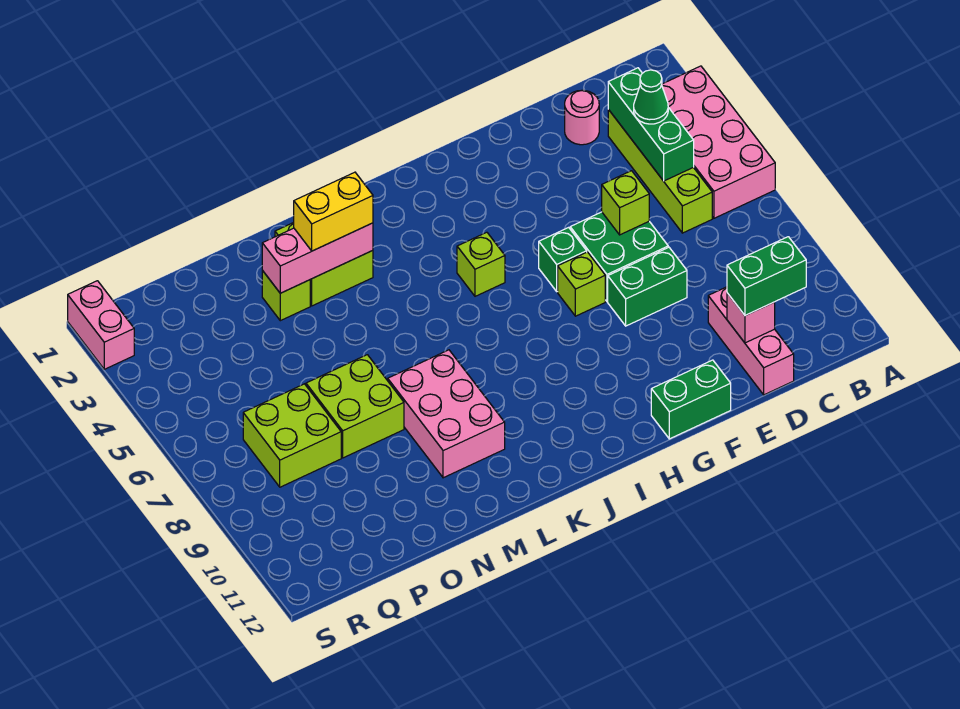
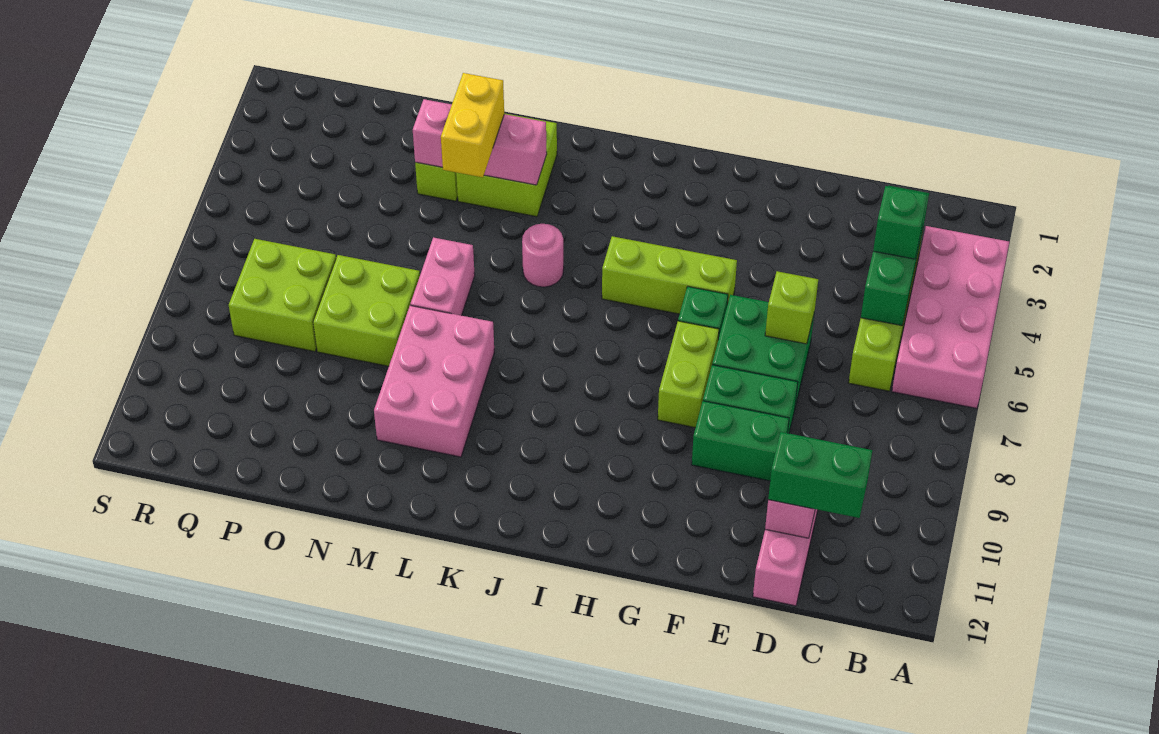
green 1x1 cone [634,70,668,124] -> green 1x1 brick [873,186,927,259]
pink 1x1 round brick [565,90,599,145] -> pink 1x1 round brick moved to [522,224,564,287]
green 1x2 brick [651,360,731,439] -> green 1x2 brick moved to [692,401,789,481]
lime 1x1 brick [558,252,605,316] -> lime 1x2 brick [658,321,719,428]
lime 1x1 brick [457,232,505,296] -> lime 1x3 brick [602,236,737,314]
yellow 1x2 brick [294,172,373,251] -> yellow 1x2 brick turned to [441,73,504,177]
pink 1x2 brick [68,281,134,369] -> pink 1x2 brick moved to [410,237,475,316]

